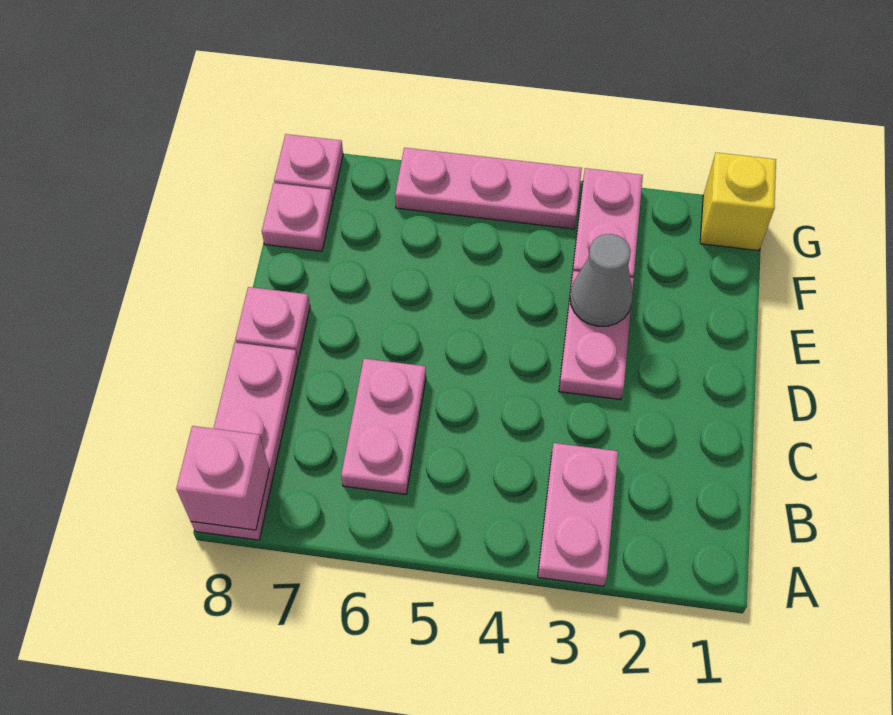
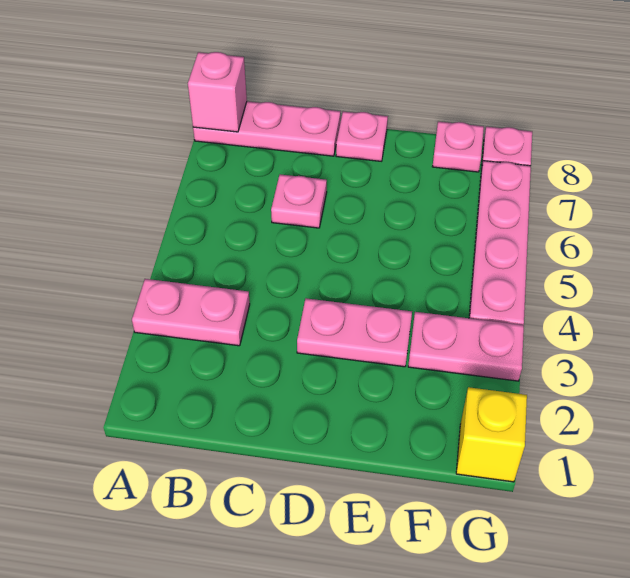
pink 1x2 plate [341,359,426,494] -> pink 1x1 plate [271,174,327,228]
grey 1x1 cone [570,234,633,326] -> none
pink 1x3 plate [395,148,582,229] -> pink 1x4 plate [469,161,531,325]

